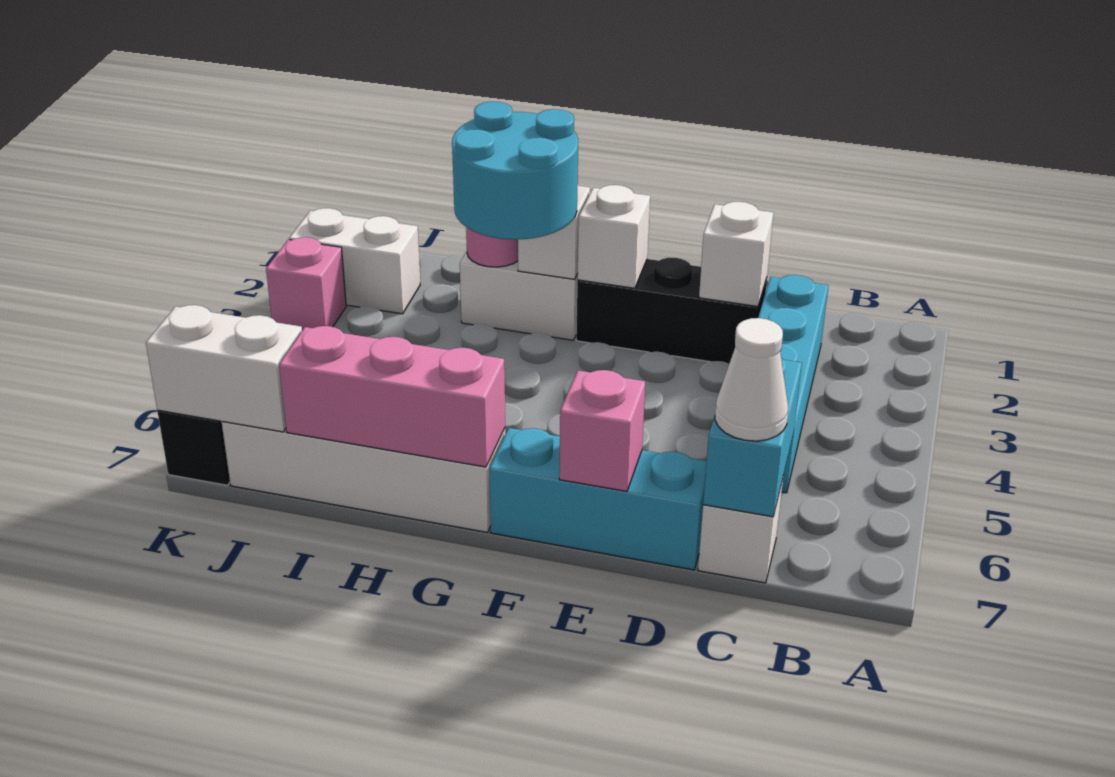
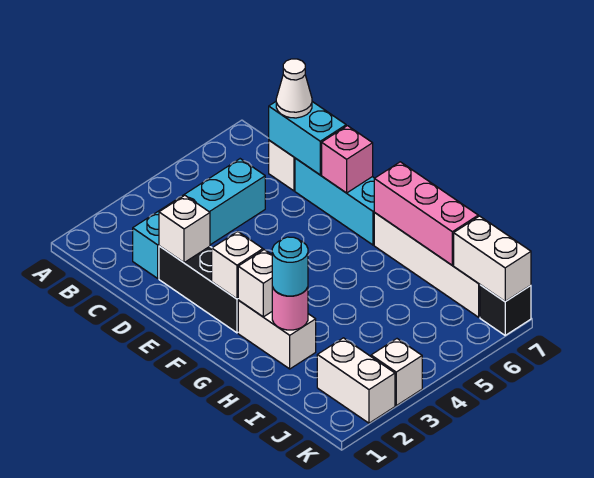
cyan 1x2 brick [703,358,802,517] -> cyan 1x2 brick turned to [269,102,346,175]
cyan 2x2 round brick [452,102,578,240] -> cyan 1x1 round brick [272,237,308,296]
pink 1x1 brick [266,237,346,330] -> white 1x1 brick [371,339,422,406]

